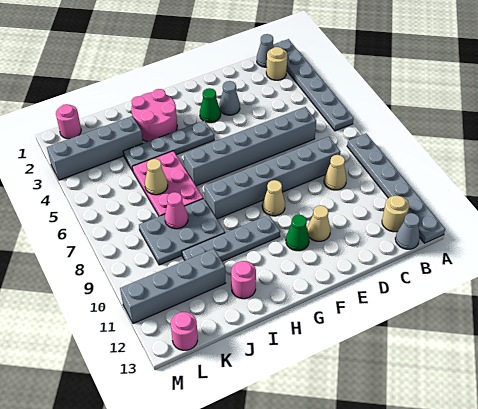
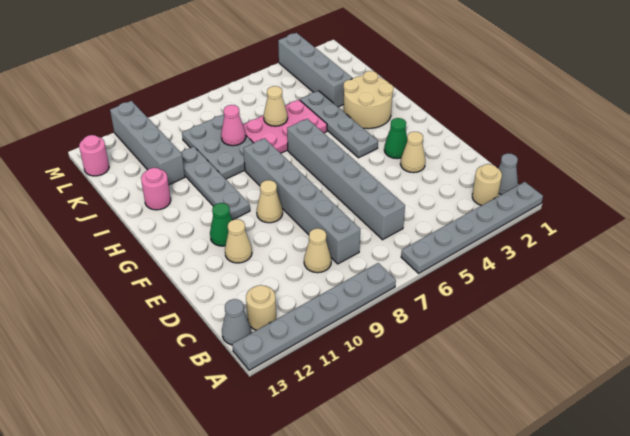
grey 1x1 cone [219,81,240,115] -> tan 1x1 cone [401,132,425,173]
pink 2x2 round brick [131,89,177,142] -> tan 2x2 round brick [343,71,394,129]
pink 1x1 round brick [56,104,81,139] -> none

